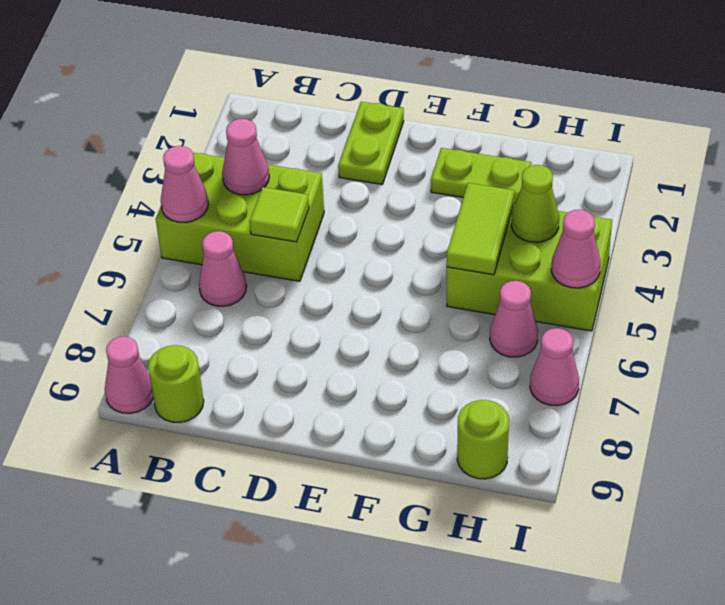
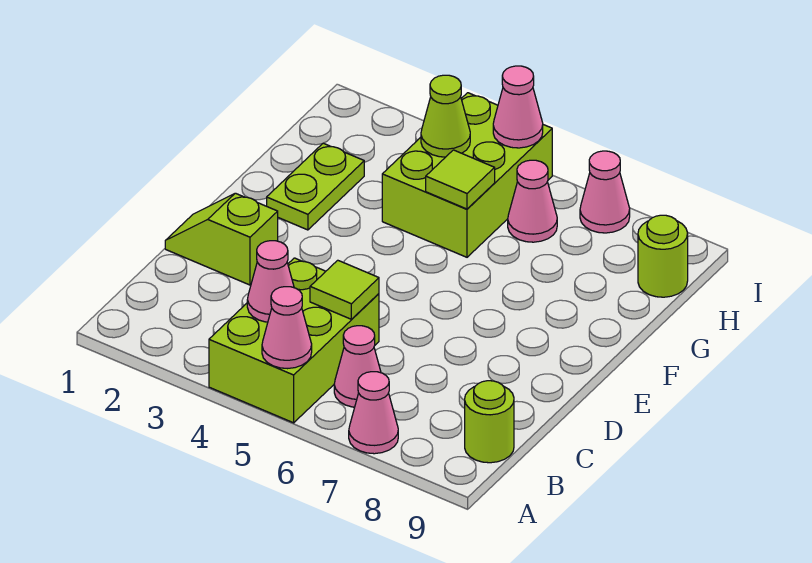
pink 1x1 cone [105,337,154,413] -> pink 1x1 cone moved to [349,372,398,454]
lime 1x2 plate [338,102,404,184] -> lime 1x2 slope [165,193,278,285]
lime 1x2 tile [447,183,514,275] -> lime 1x1 tile [426,150,495,209]

